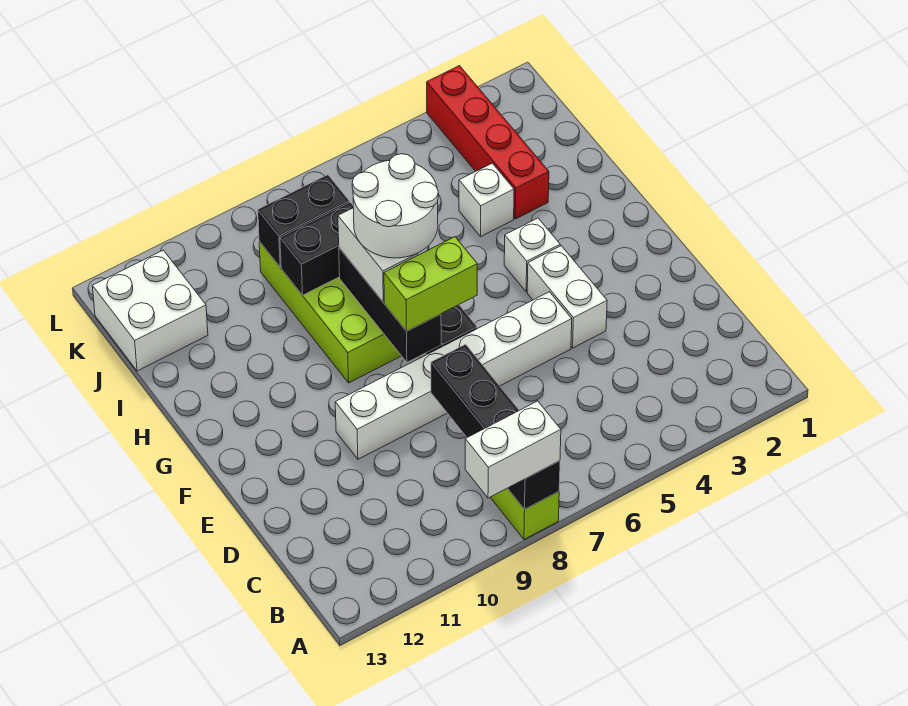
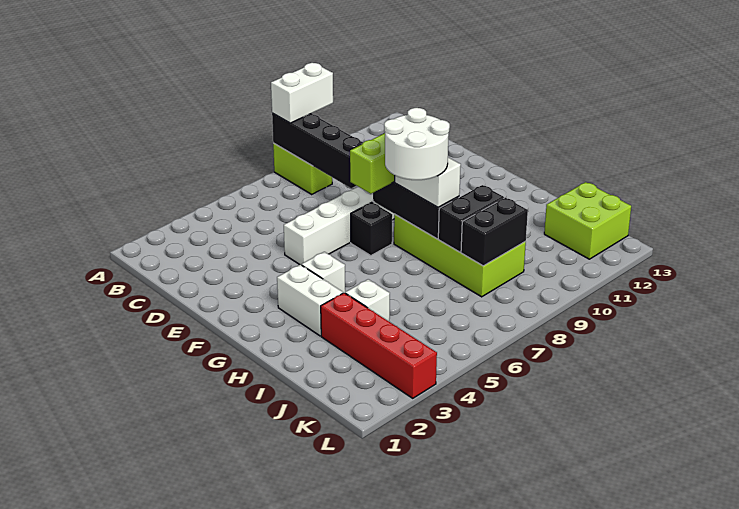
white 1x2 brick [527,246,607,348] -> white 1x2 brick moved to [277,265,343,336]
white 2x2 brick [92,250,208,371] -> lime 2x2 brick [544,182,631,259]

